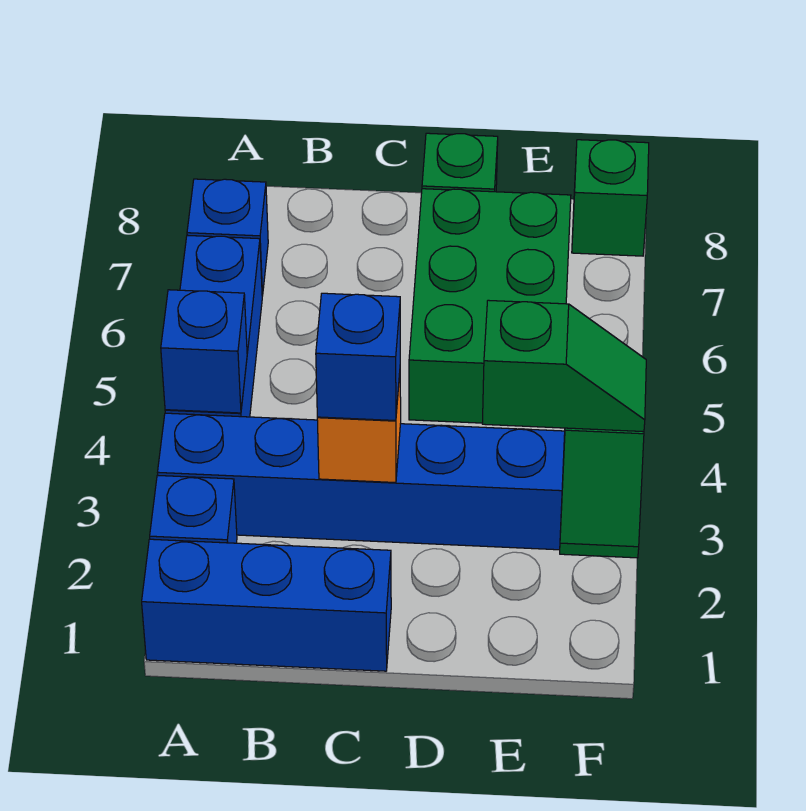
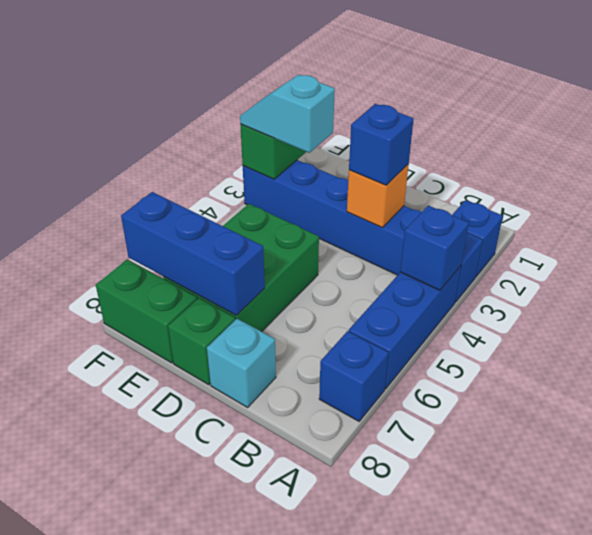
blue 1x3 brick [142,539,391,671] -> blue 1x3 brick moved to [121,192,265,315]
none -> cyan 1x1 brick [207,319,276,407]
green 1x2 slope [482,300,646,432] -> cyan 1x2 slope [240,75,335,153]
green 1x1 brick [572,140,649,256] -> green 1x2 brick [96,259,197,363]

